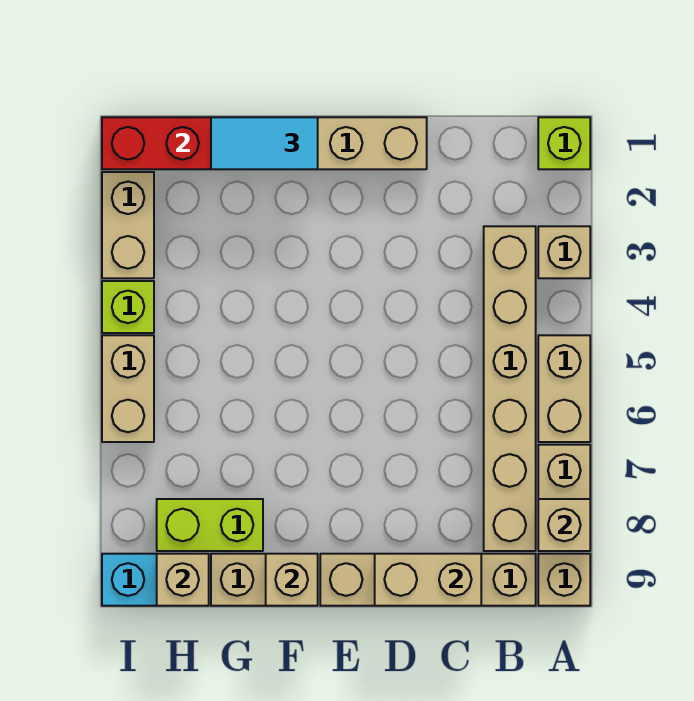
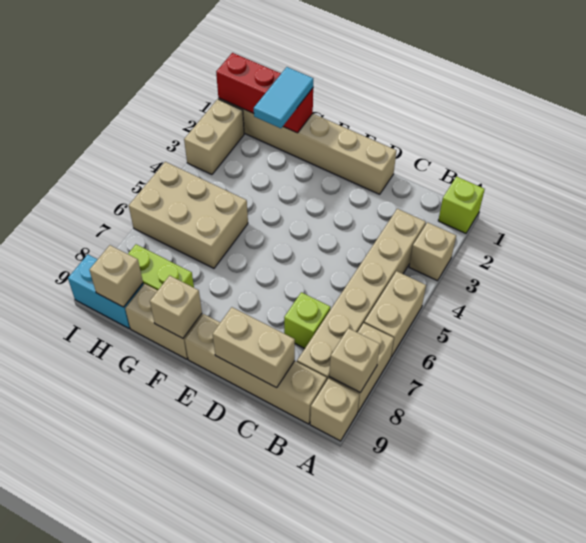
cyan 1x2 tile [211,117,318,169] -> cyan 1x2 tile turned to [254,67,313,128]
lime 1x1 brick [102,281,154,333] -> lime 1x1 brick moved to [284,292,331,348]
tan 1x2 brick [102,335,154,442] -> tan 2x3 brick [129,162,248,268]

